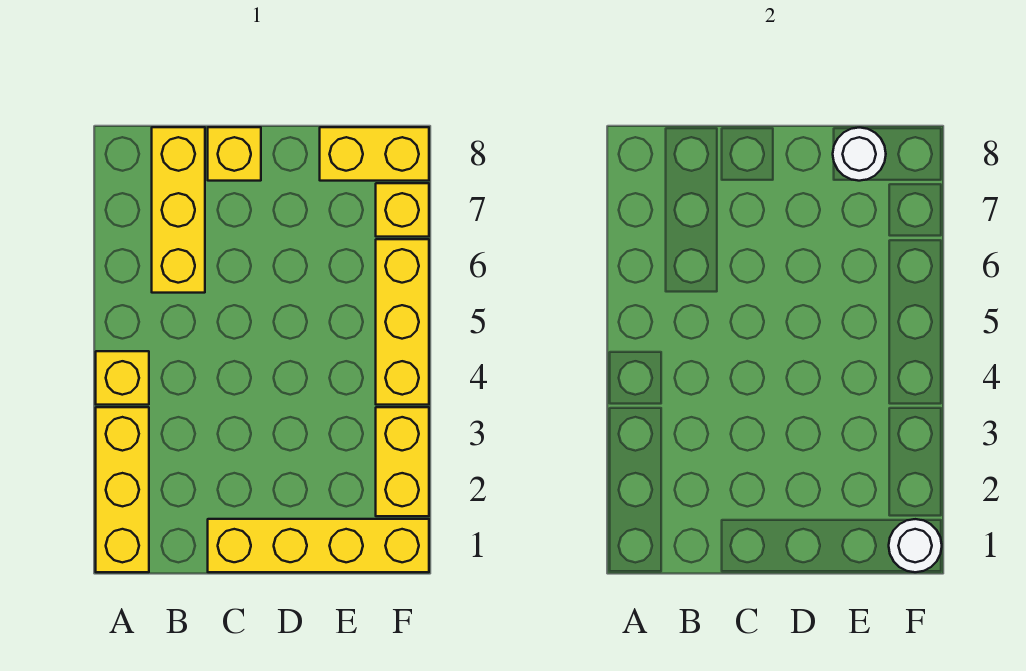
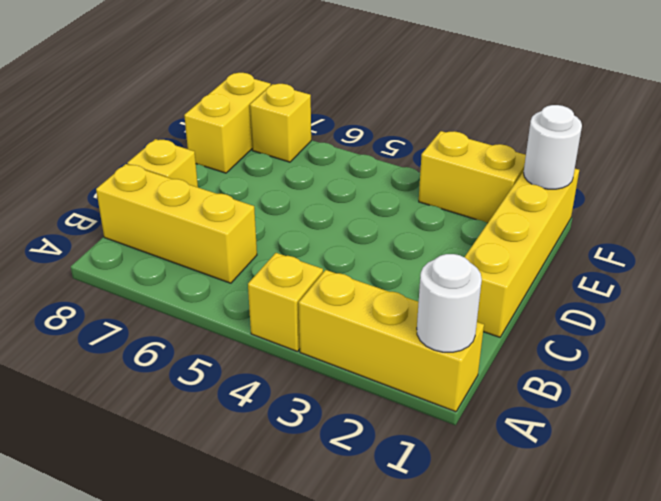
white 1x1 round brick [833,128,886,181] -> white 1x1 round brick moved to [417,254,482,352]
yellow 1x3 brick [376,239,429,405] -> none

